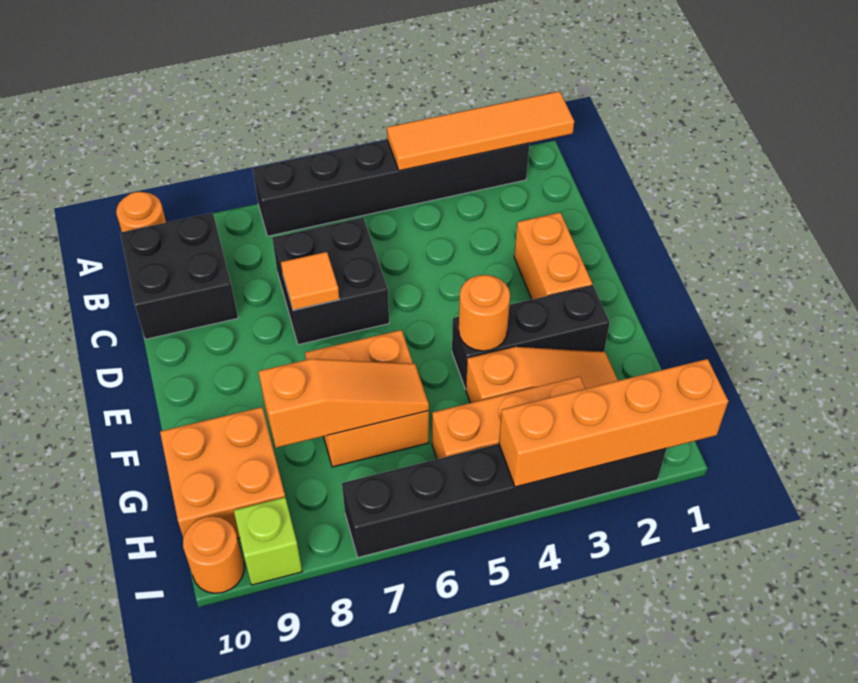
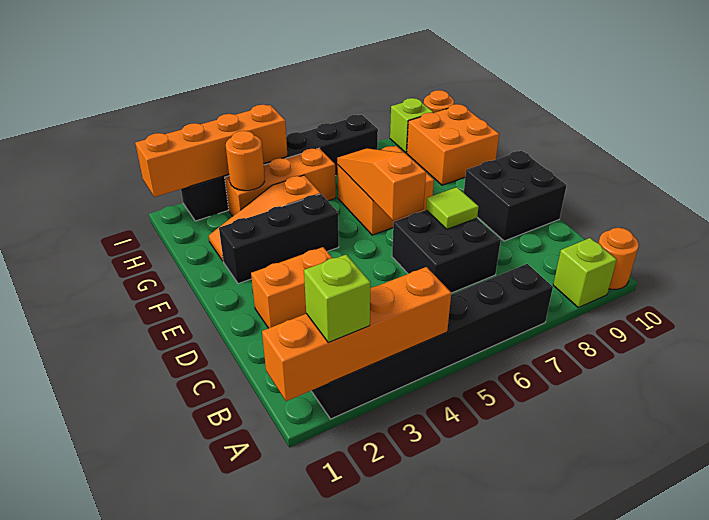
orange 1x4 tile [387,91,574,171] -> orange 1x4 brick [262,267,451,401]
none -> lime 1x1 brick [304,254,371,342]
none -> lime 1x1 brick [553,238,617,308]
black 2x2 brick [120,213,238,339] -> black 2x2 brick moved to [464,151,567,241]
orange 1x2 brick [514,212,592,299] -> orange 1x2 brick turned to [251,247,332,328]
orange 1x1 tile [281,252,339,310] -> lime 1x1 tile [426,187,479,229]
orange 1x1 round brick [459,275,510,351] -> orange 1x1 round brick moved to [226,131,265,191]
orange 1x3 slope [258,359,429,448] -> orange 1x3 slope turned to [337,148,426,220]

